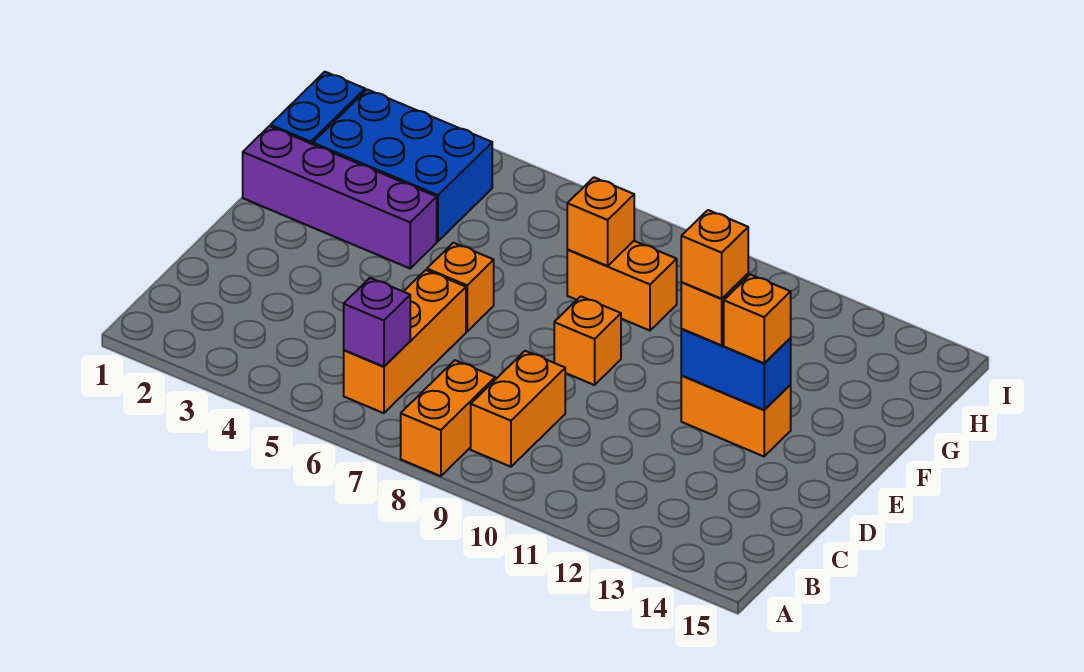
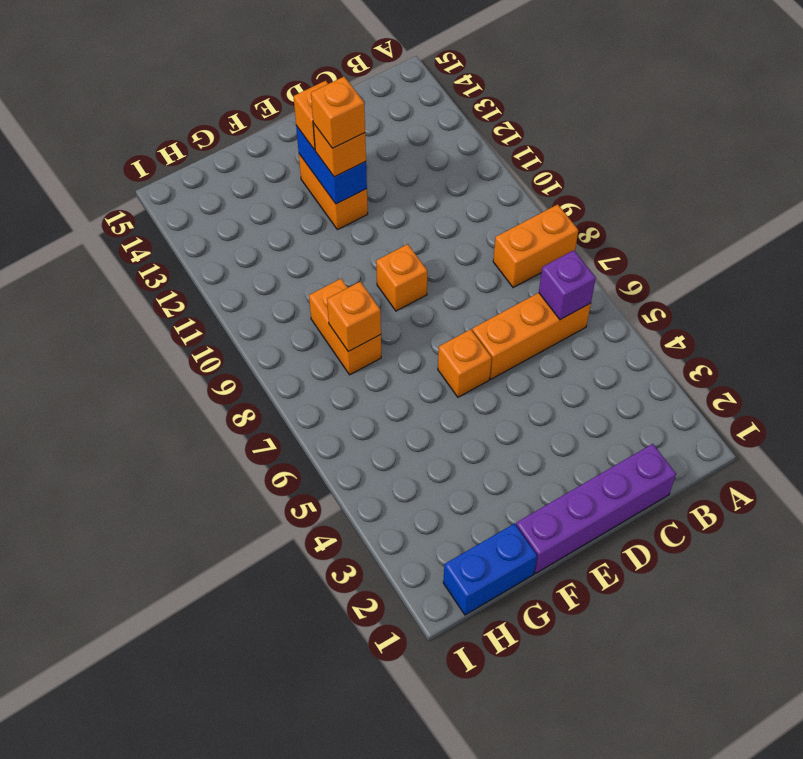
orange 1x2 brick [471,351,565,467] -> none
purple 1x4 brick [243,126,437,268] -> purple 1x4 brick turned to [516,444,676,573]
blue 2x3 brick [313,90,492,241] -> none

